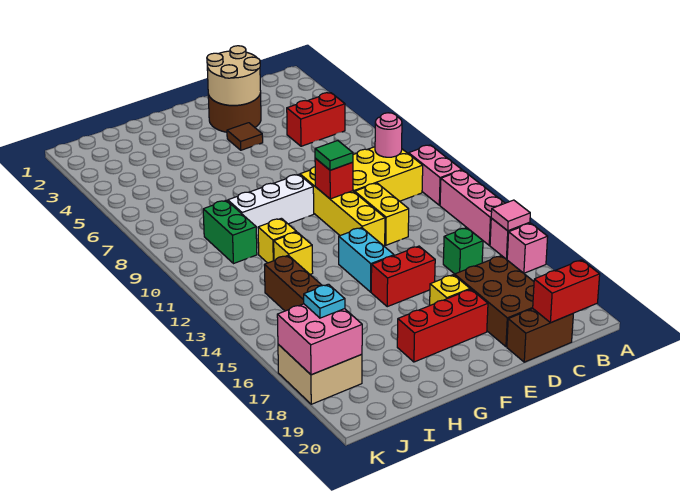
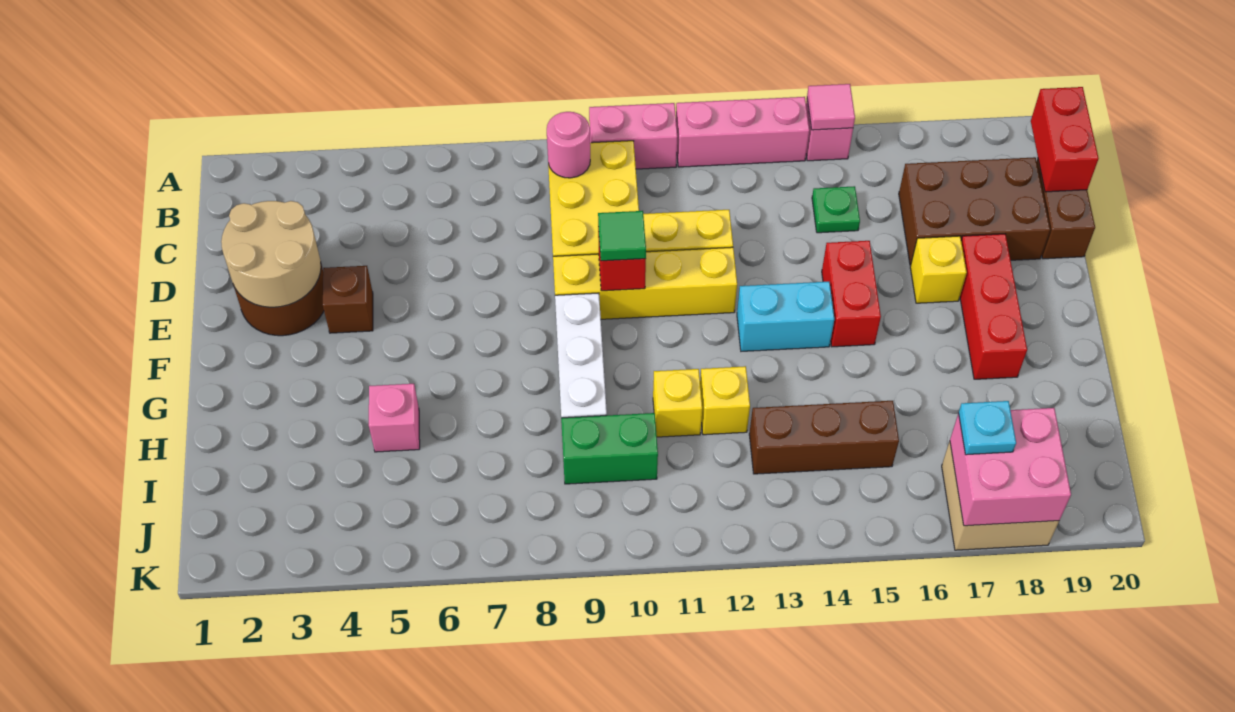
pink 1x1 brick [507,223,548,273] -> pink 1x1 brick moved to [369,384,420,452]
red 1x2 brick [287,93,345,146] -> none
green 1x1 brick [443,228,483,274] -> green 1x1 plate [812,186,860,233]
brown 1x1 tile [227,123,263,150] -> brown 1x1 brick [323,266,373,333]

